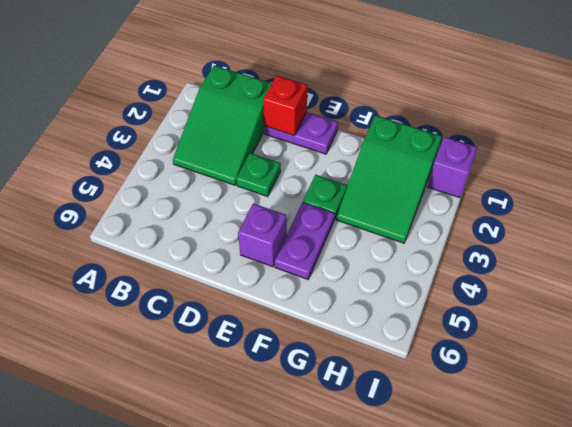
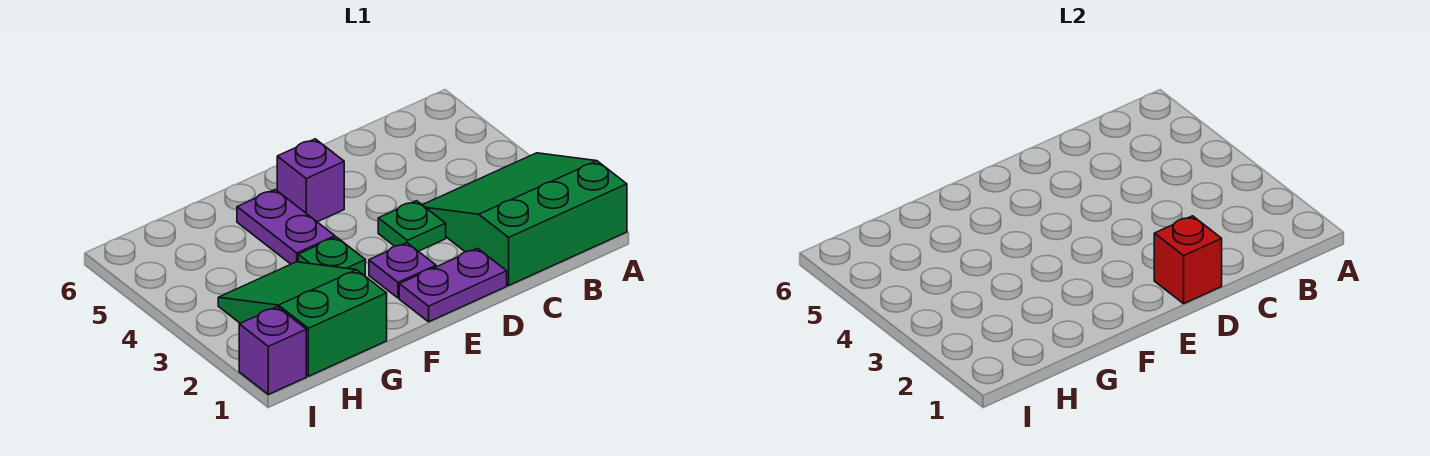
green 2x3 slope [173,65,272,185] -> green 3x3 slope [423,153,627,285]
none -> purple 1x1 plate [369,243,436,298]

